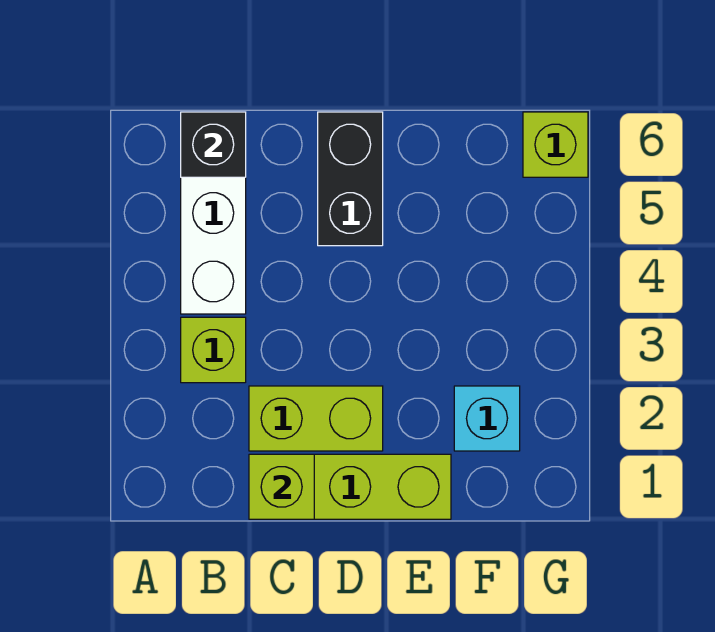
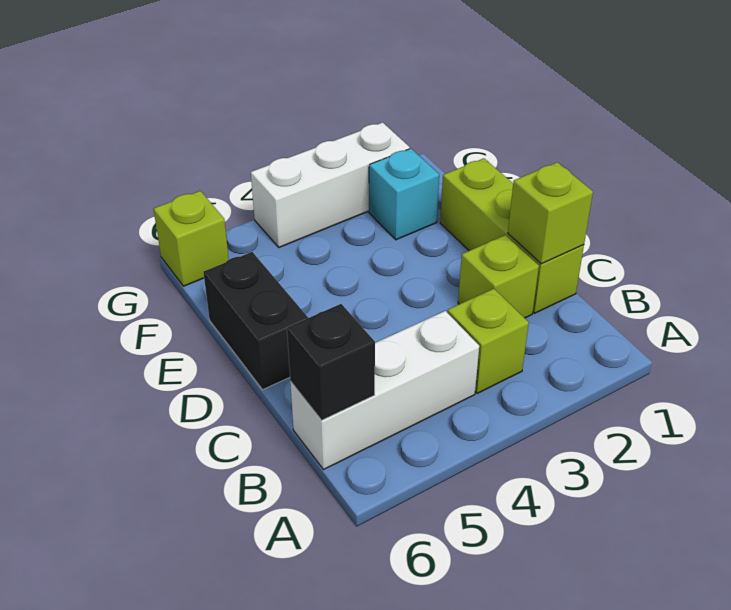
lime 1x2 brick [249,386,383,451] -> lime 1x1 brick [458,235,539,318]
black 1x2 brick [318,112,383,246] -> black 1x2 brick turned to [203,252,308,390]
none -> white 1x3 brick [251,122,410,247]

